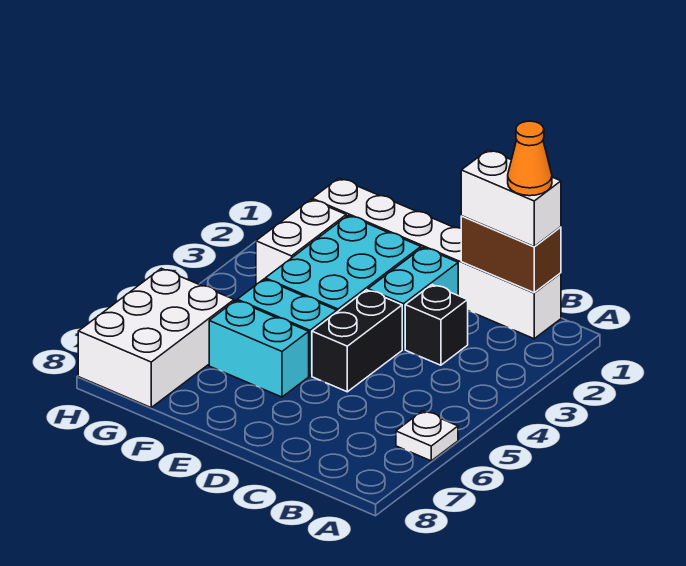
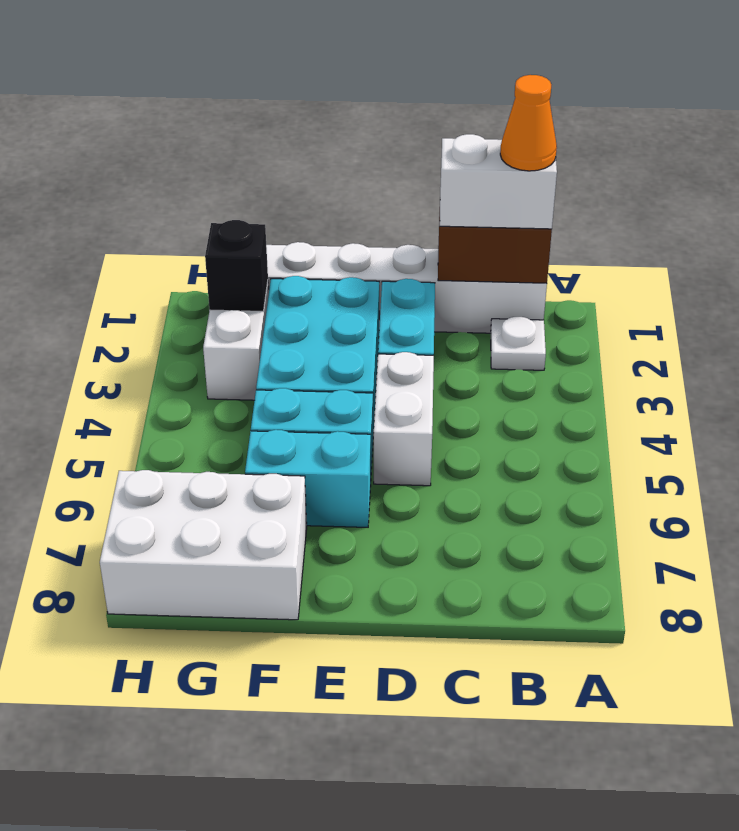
white 1x1 plate [396,411,458,461] -> white 1x1 plate moved to [491,317,546,370]
black 1x1 brick [405,285,468,365] -> black 1x1 brick moved to [205,220,268,312]
black 1x2 brick [312,290,402,392] -> white 1x2 brick [374,352,434,486]
white 2x3 brick [78,268,234,407] -> white 2x3 brick turned to [100,470,307,620]

